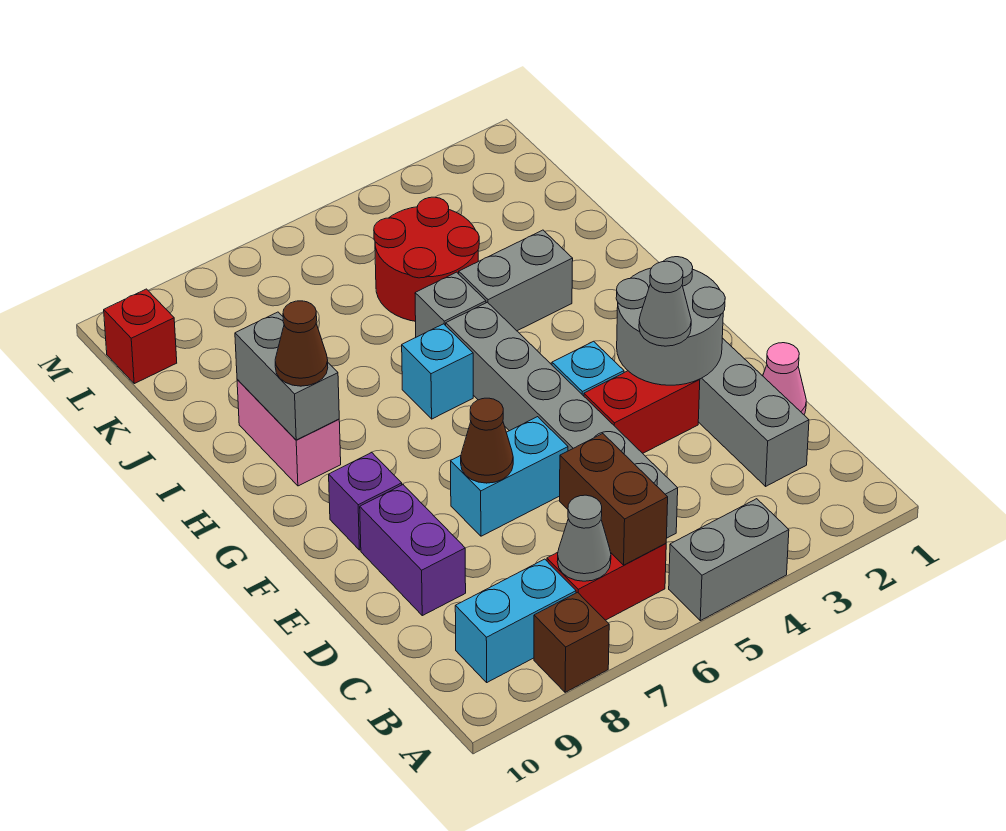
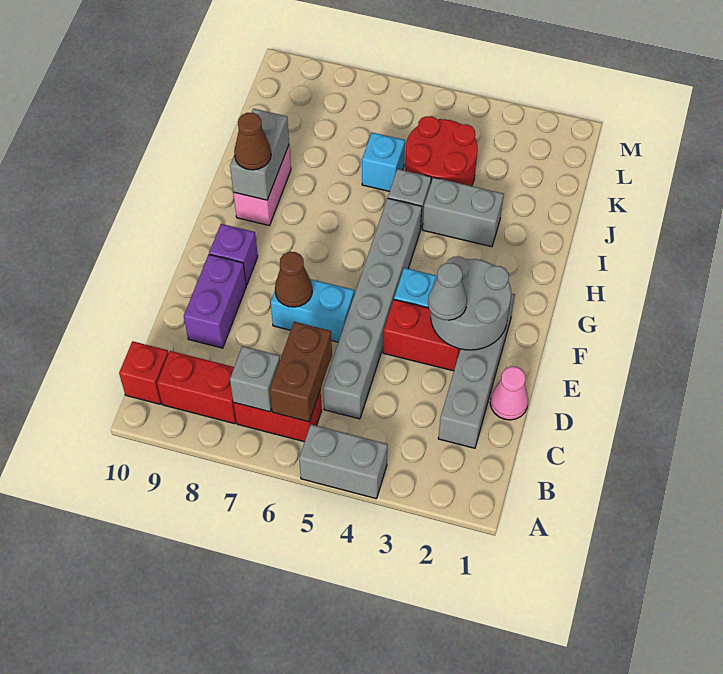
brown 1x1 brick [534,592,609,692] -> none
grey 1x1 cone [557,495,611,581] -> grey 1x1 brick [230,346,280,412]
cyan 1x2 brick [455,559,576,682] -> red 1x2 brick [157,351,236,424]
cyan 1x1 brick [402,324,473,419] -> cyan 1x1 brick moved to [362,133,405,191]
red 1x1 brick [104,289,177,384] -> red 1x1 brick moved to [119,341,169,404]

